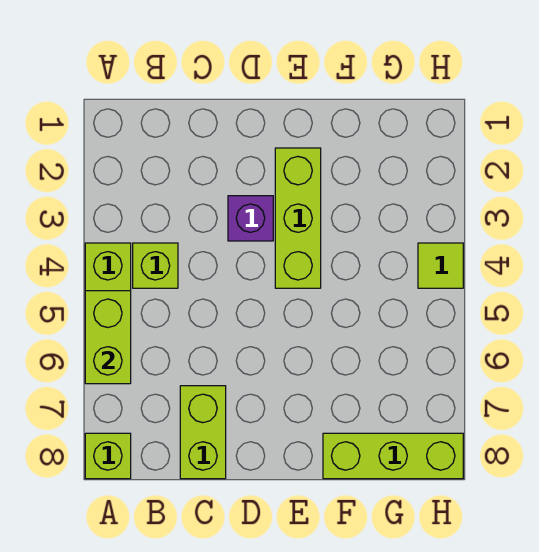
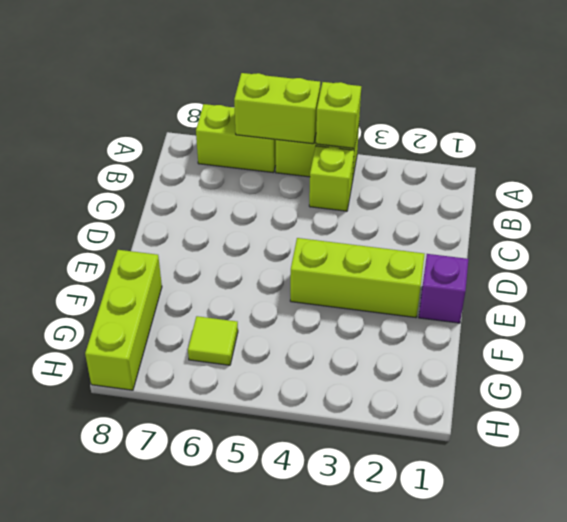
lime 1x1 brick [85,433,131,479] -> lime 1x1 brick moved to [316,82,361,148]
lime 1x2 brick [180,386,226,479] -> lime 1x2 brick moved to [196,104,276,173]
purple 1x1 brick [228,196,273,241] -> purple 1x1 brick moved to [419,254,468,323]
lime 1x1 tile [418,243,463,288] -> lime 1x1 tile moved to [188,316,238,365]

